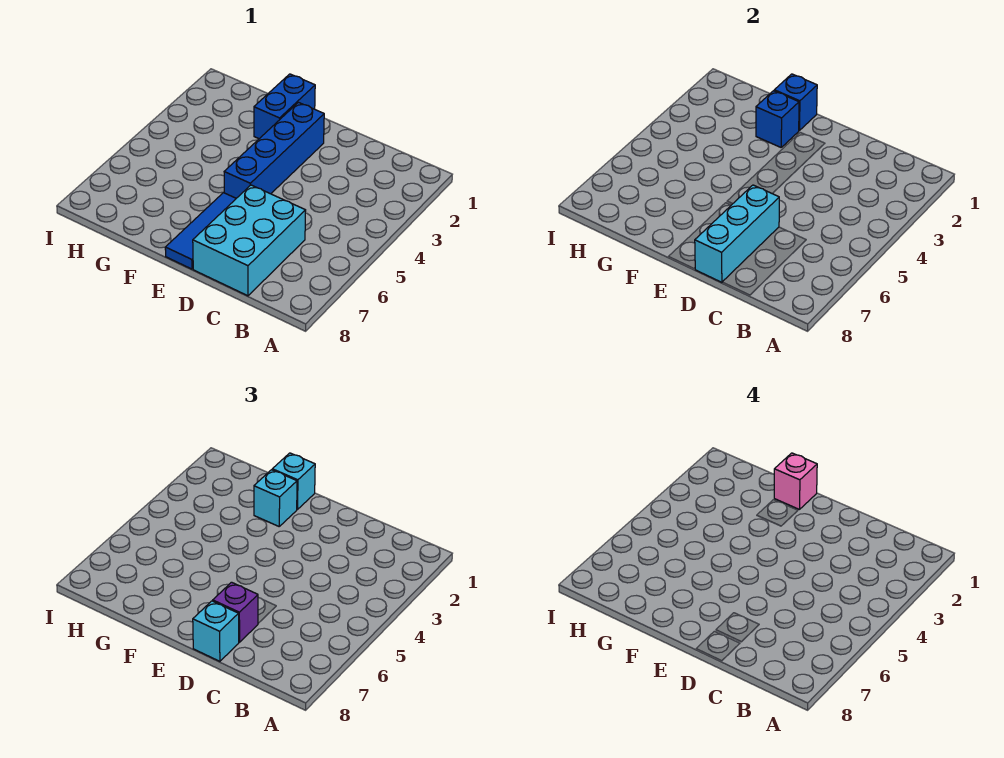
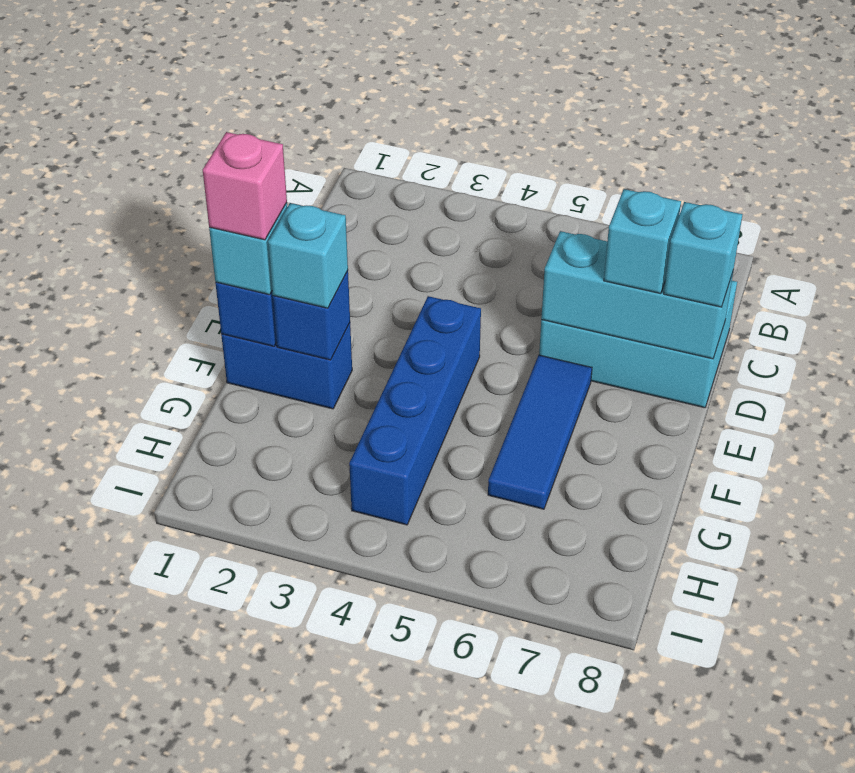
purple 1x1 brick [213,582,258,642] -> cyan 1x1 brick [604,189,681,294]
blue 1x4 brick [224,103,324,198] -> blue 1x4 brick turned to [349,296,481,525]
blue 1x3 tile [165,193,236,269] -> blue 1x3 tile turned to [488,355,592,509]

